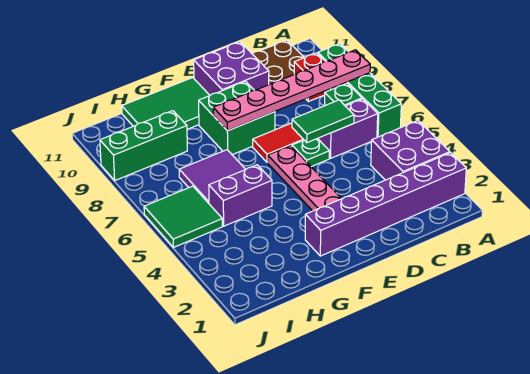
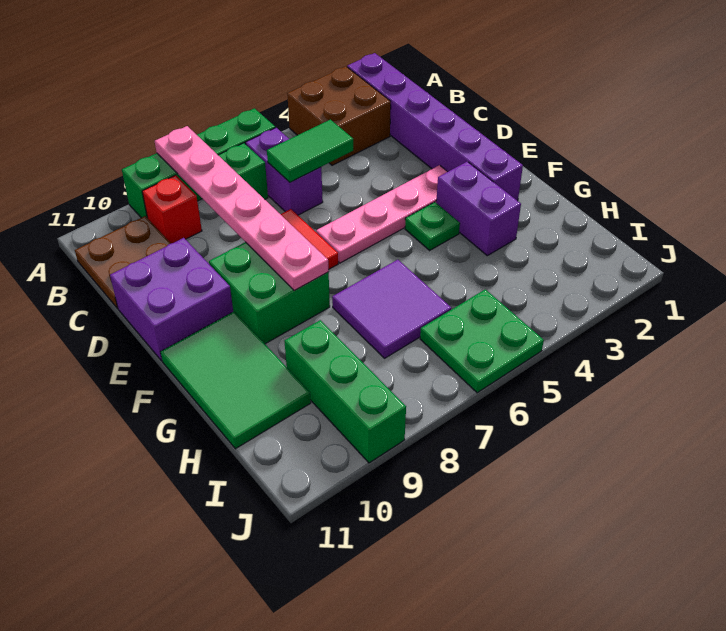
purple 2x2 brick [371,121,450,180] -> brown 2x2 brick [287,66,391,165]
green 1x2 tile [292,100,354,143] -> green 1x2 tile turned to [267,120,353,182]
green 1x1 plate [292,138,329,167] -> green 1x1 plate moved to [405,202,460,250]
purple 1x2 brick [209,165,272,226] -> purple 1x2 brick moved to [436,162,521,256]
green 2x2 tile [144,186,222,247] -> green 2x2 plate [420,289,544,393]

